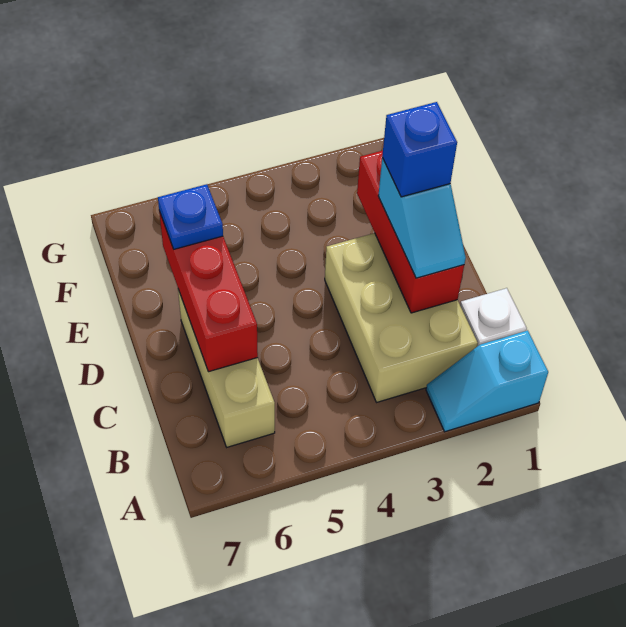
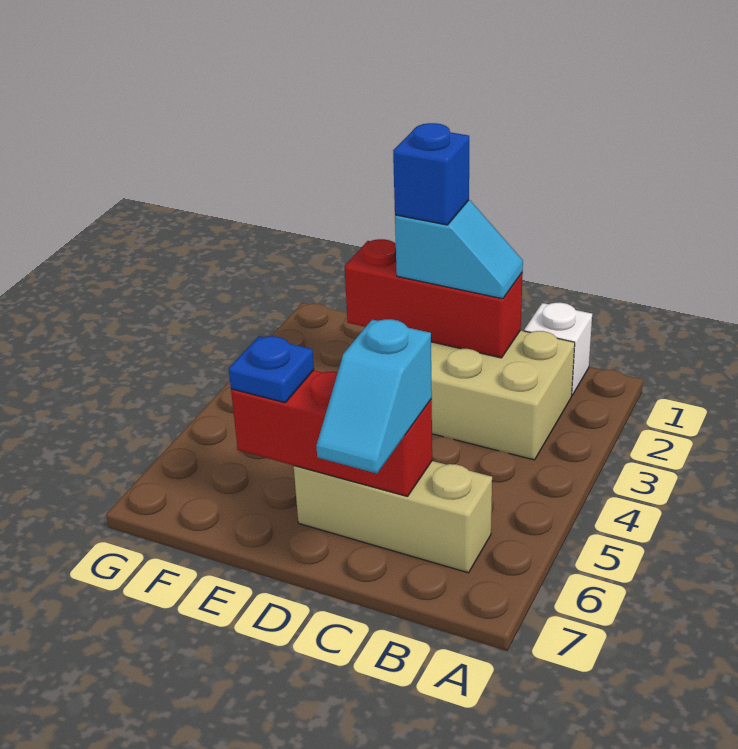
cyan 1x2 slope [426,330,548,432] -> cyan 1x2 slope moved to [316,319,432,474]

